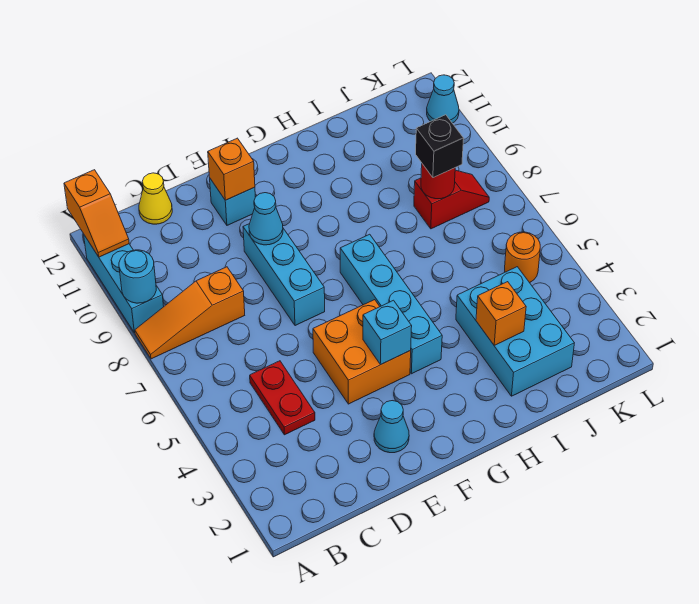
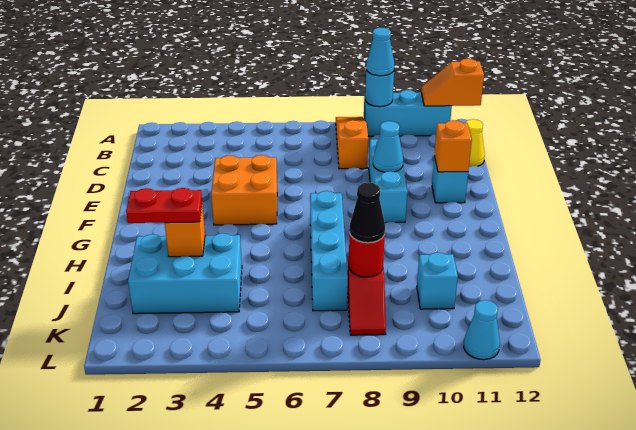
red 1x2 plate [250,361,315,435] -> red 1x2 plate moved to [126,188,202,223]
cyan 1x1 cone [374,401,409,453] -> cyan 1x1 cone moved to [366,27,394,76]
cyan 1x3 brick [243,224,325,326] -> cyan 1x3 brick turned to [369,139,407,223]
cyan 1x1 brick [363,300,412,365] -> cyan 1x1 brick moved to [417,252,458,309]
cyan 1x4 brick [340,234,442,374] -> cyan 1x4 brick turned to [310,191,348,311]
black 1x1 brick [416,115,464,178] -> black 1x1 cone [349,183,385,243]
orange 1x1 round brick [505,232,540,283] -> none

